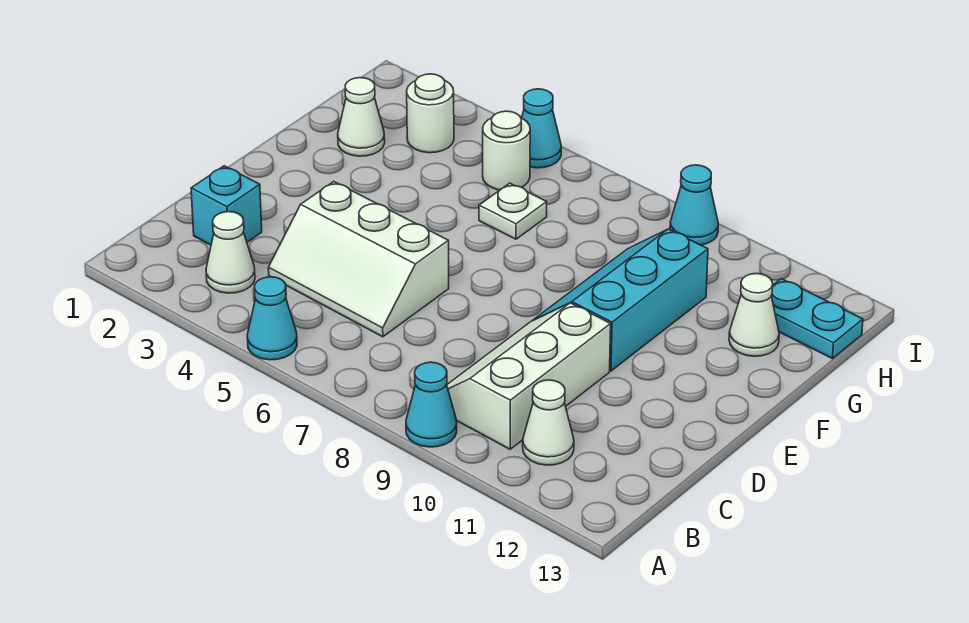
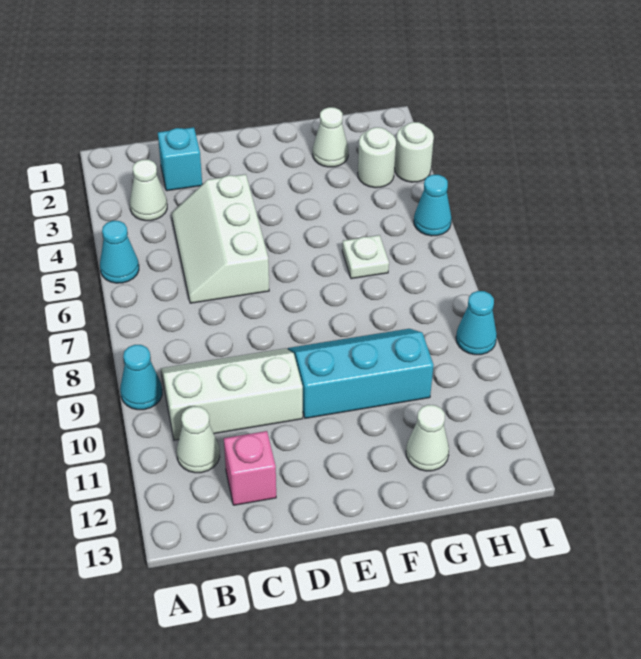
none -> pink 1x1 brick [224,431,276,505]
white 1x1 round brick [483,111,530,190] -> white 1x1 round brick moved to [395,122,434,182]
cyan 1x2 plate [771,279,863,358] -> none

